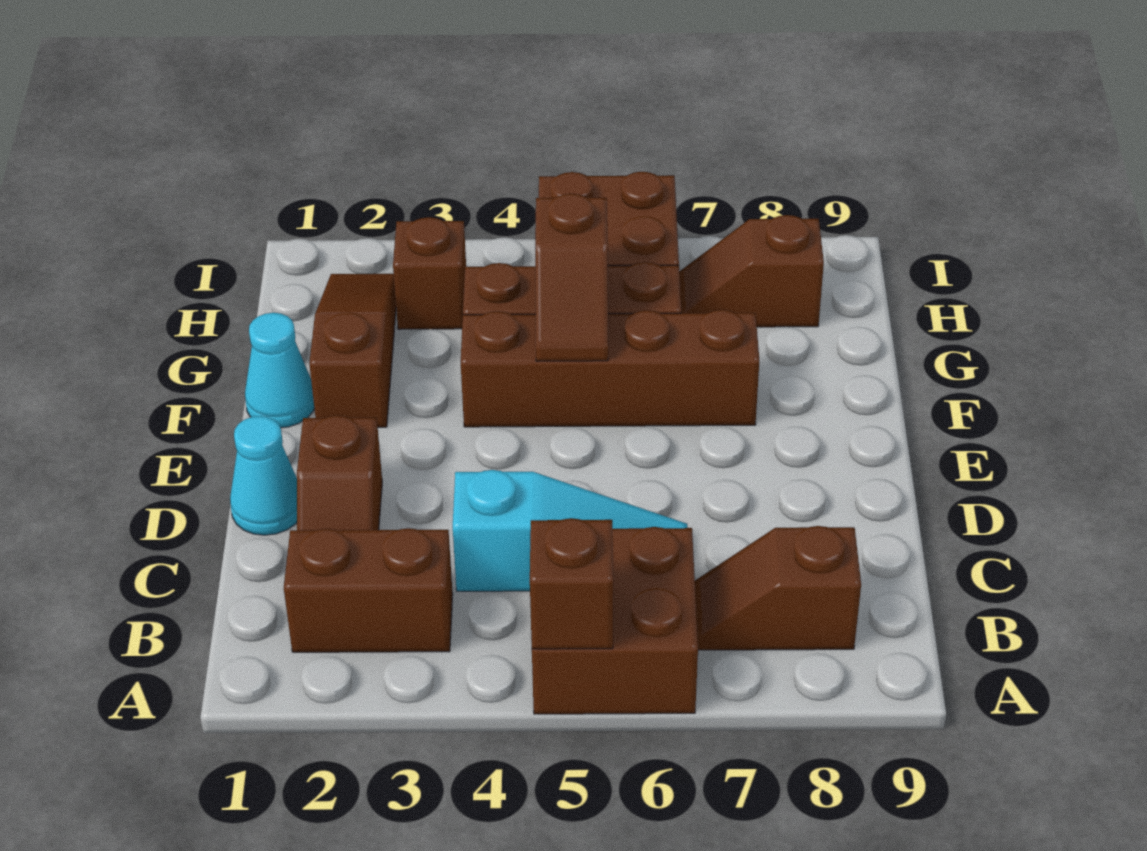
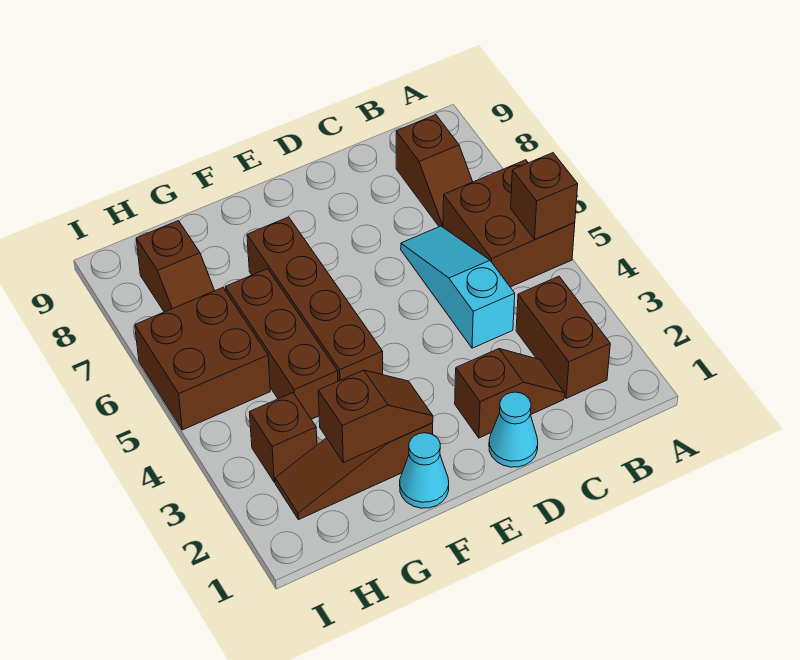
brown 1x2 slope [535,194,608,361] -> brown 1x2 slope moved to [318,370,433,463]

